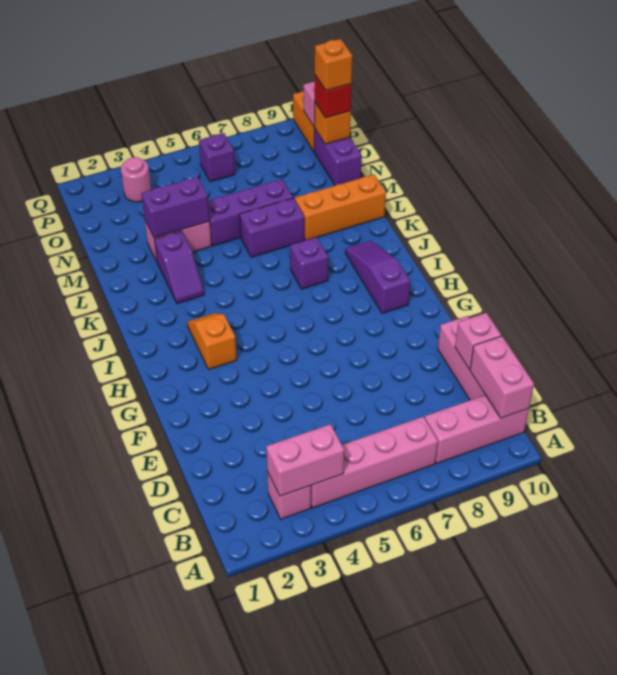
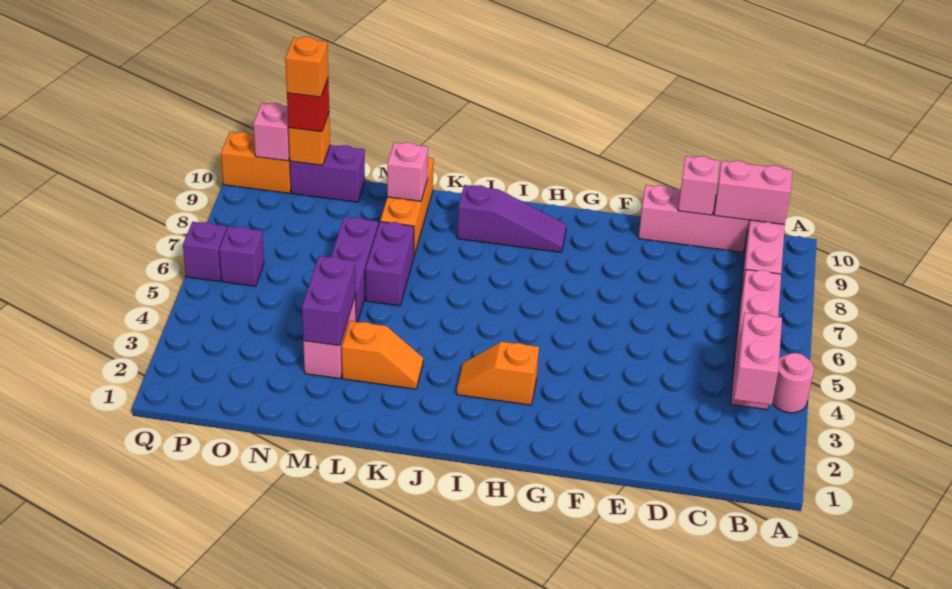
pink 1x1 brick [267,471,311,519] -> pink 1x1 brick moved to [387,142,428,201]
purple 1x3 slope [345,241,410,313] -> purple 1x3 slope turned to [457,185,566,252]
purple 1x1 brick [290,237,328,289] -> purple 1x1 brick moved to [183,222,227,282]
purple 1x2 slope [154,231,204,304] -> orange 1x2 slope [342,321,423,389]
pink 1x1 round brick [121,157,151,202] -> pink 1x1 round brick moved to [772,353,814,413]

